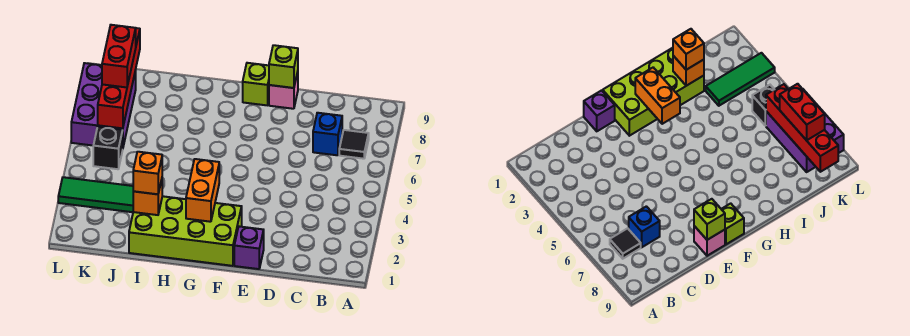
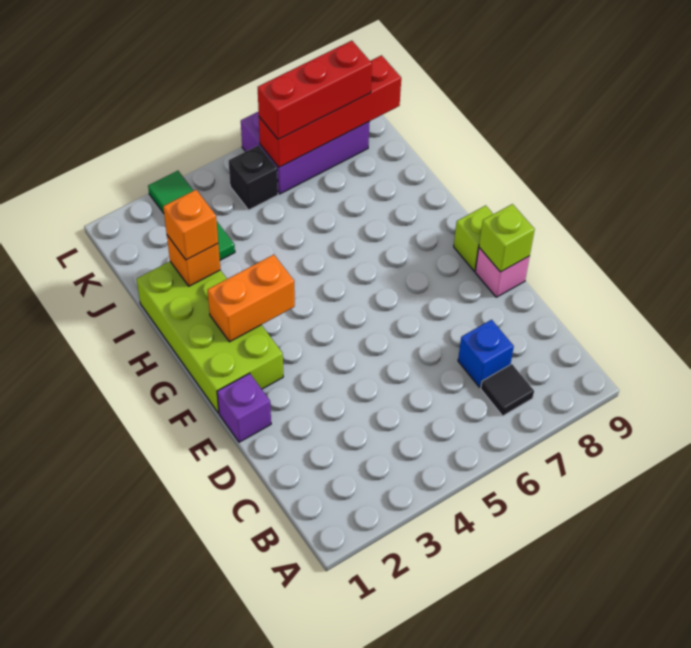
red 1x2 brick [102,25,136,87] -> red 1x3 brick [258,41,372,139]

